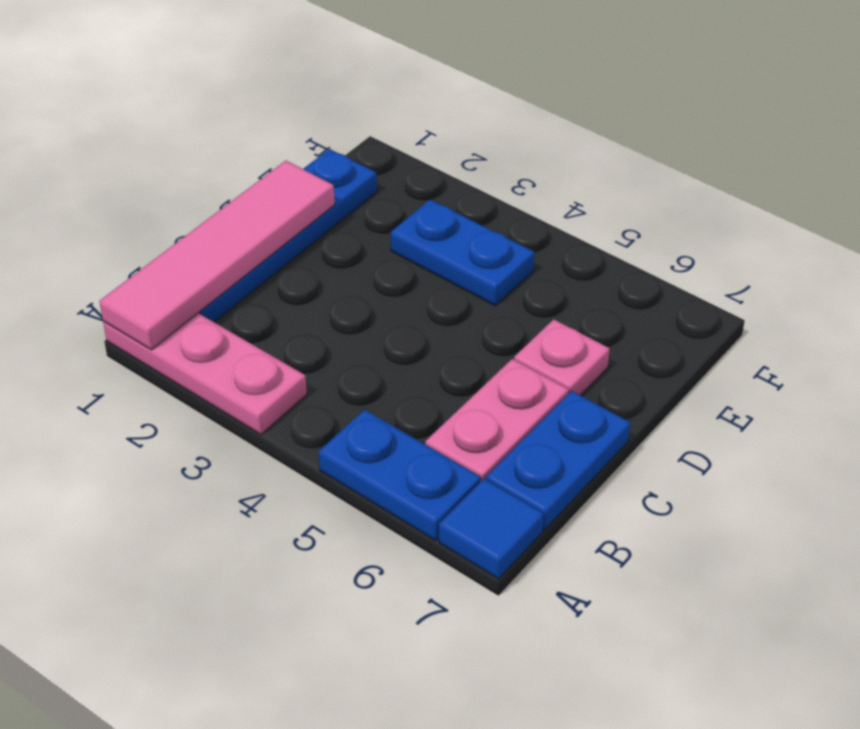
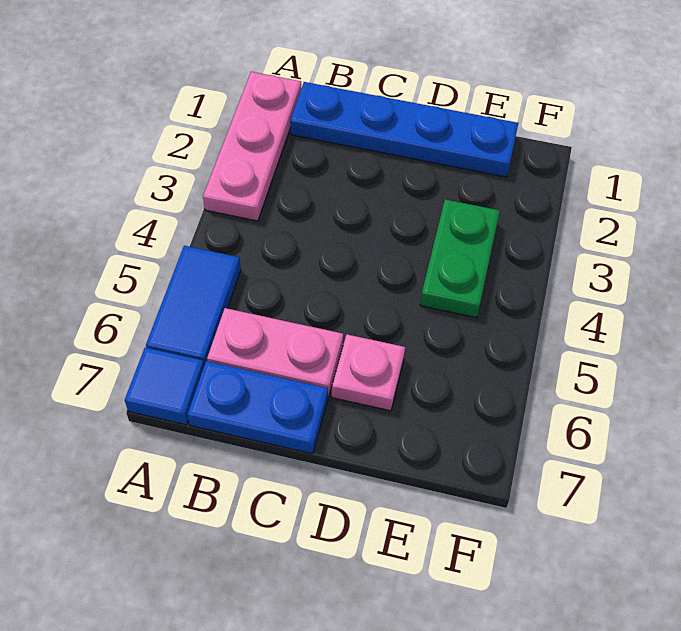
pink 1x4 tile [99,161,335,350] -> none
blue 1x2 plate [319,410,481,541] -> blue 1x2 tile [146,246,241,366]
blue 1x2 plate [391,200,534,306] -> green 1x2 plate [420,199,500,318]

